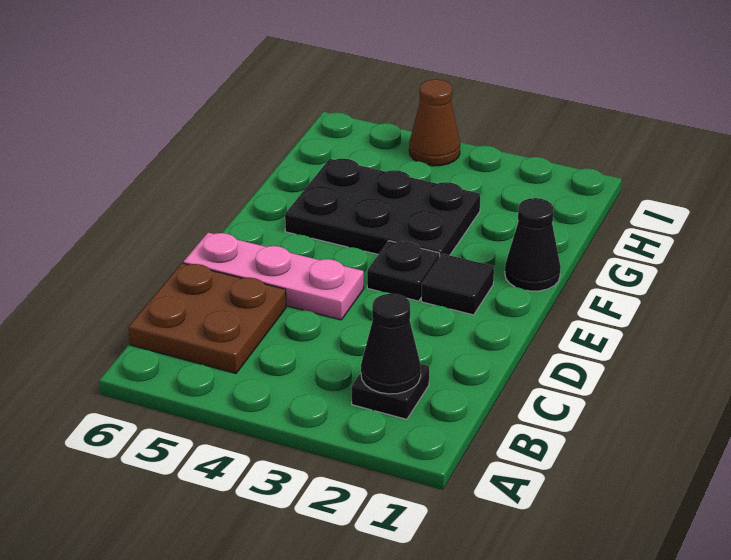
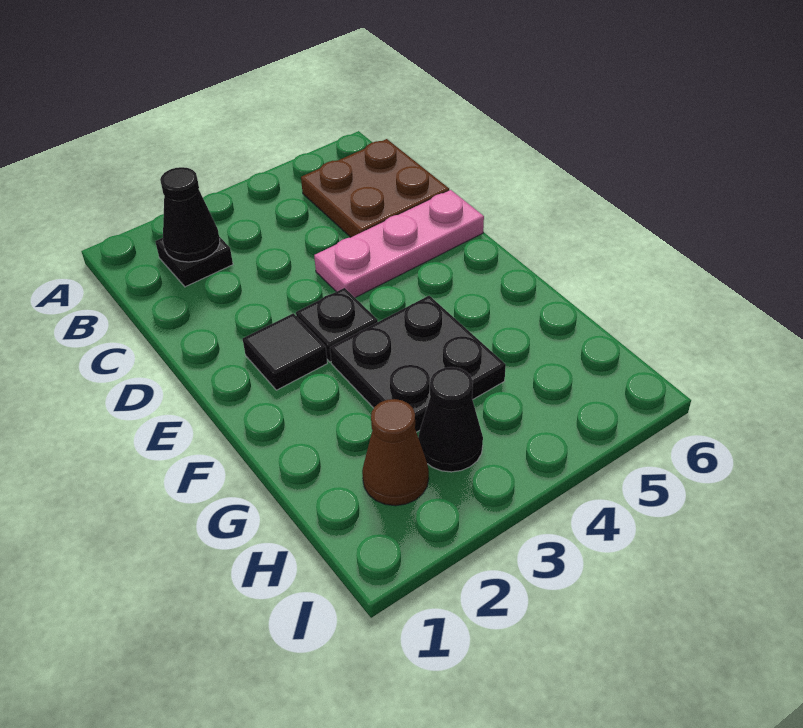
black 1x1 cone [505,198,561,291] -> black 1x1 cone moved to [418,367,483,472]
black 2x3 plate [285,159,480,256] -> black 2x2 plate [330,296,506,432]
brown 1x1 cone [409,79,460,166] -> brown 1x1 cone moved to [362,399,429,506]

